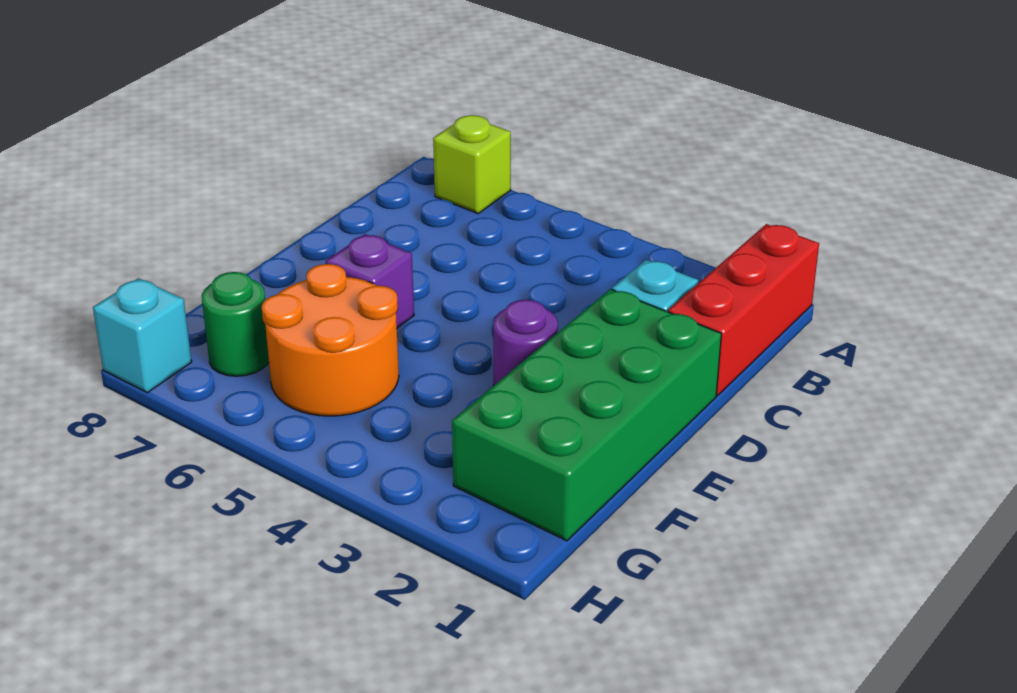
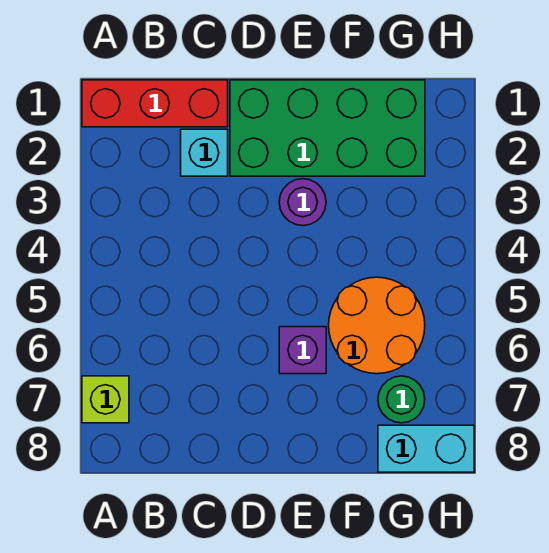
cyan 1x1 brick [93,278,192,393] -> cyan 1x2 brick [378,425,474,472]

